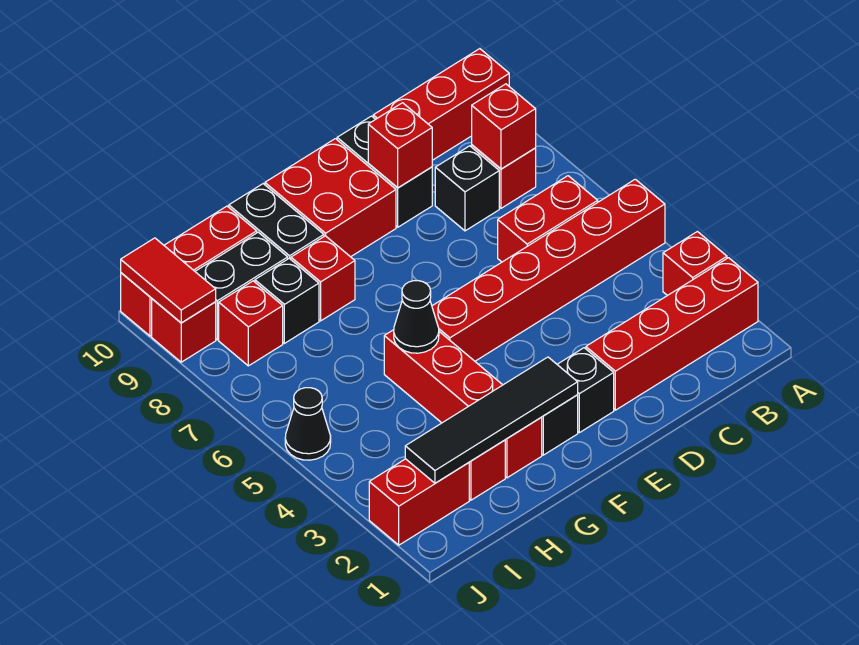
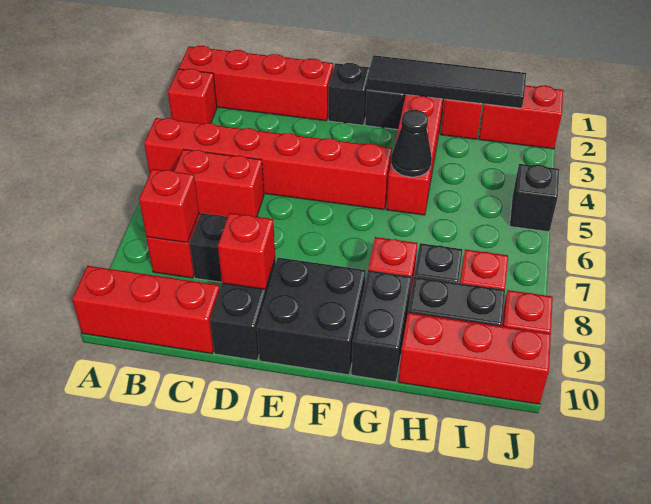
red 2x2 brick [265,139,396,257] -> black 2x2 brick [257,258,366,375]
black 1x1 cone [285,388,331,460] -> black 1x1 brick [510,164,559,232]
red 1x2 tile [121,238,216,323] -> none

